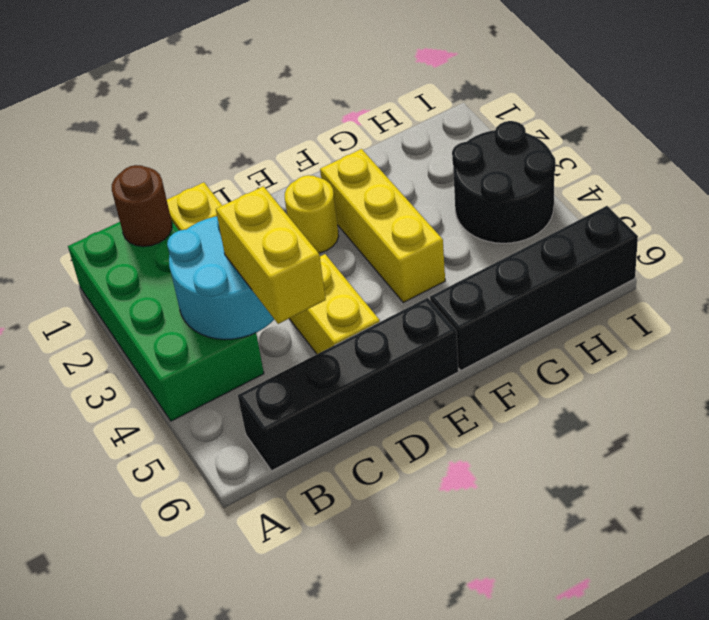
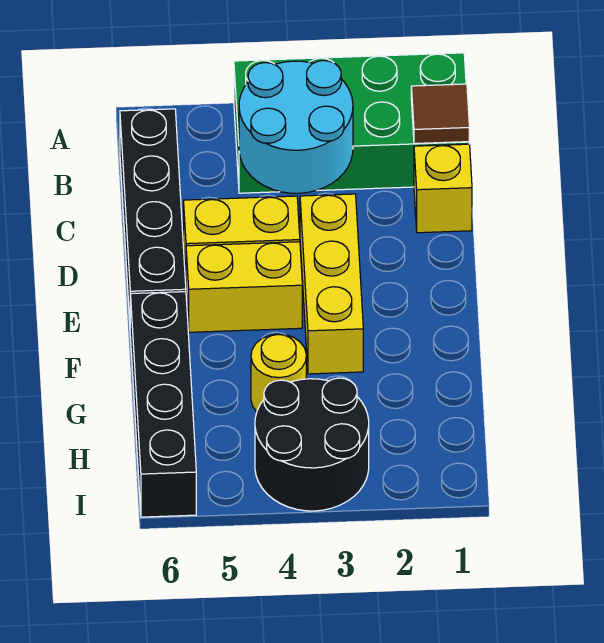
brown 1x1 round brick [112,165,172,247] -> brown 1x1 tile [411,84,469,144]
yellow 1x2 brick [216,186,326,324] -> yellow 1x2 brick moved to [186,242,302,332]
yellow 1x1 round brick [285,175,339,253] -> yellow 1x1 round brick moved to [251,334,306,412]
yellow 1x3 brick [320,149,445,302] -> yellow 1x3 brick turned to [300,194,363,374]

